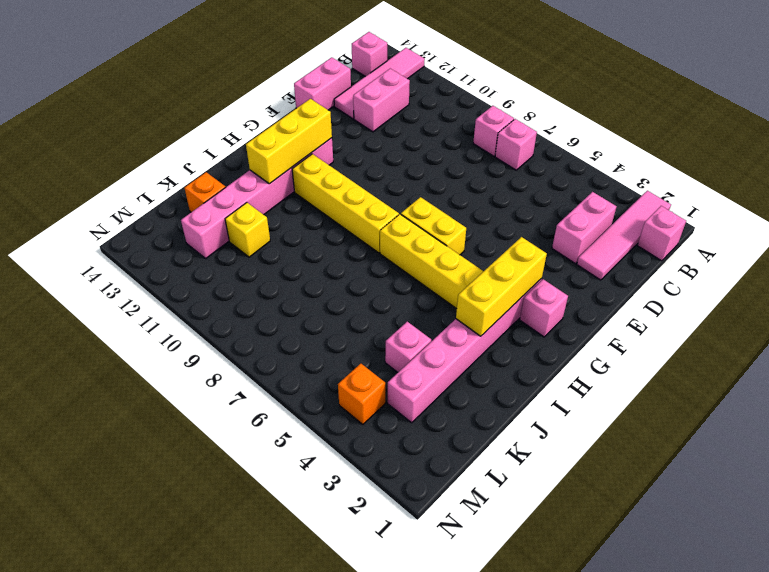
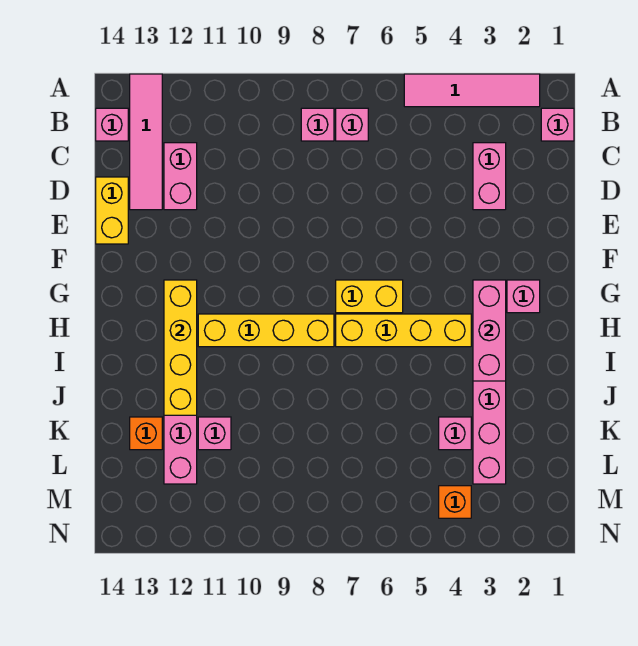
pink 1x4 tile [577,191,671,280] -> pink 1x4 tile turned to [404,74,540,107]
pink 1x2 brick [294,57,351,110] -> yellow 1x2 brick [96,177,128,244]
yellow 1x3 brick [456,237,547,336] -> pink 1x3 brick [473,280,506,381]
yellow 1x3 brick [246,99,332,184] -> yellow 1x4 brick [164,280,197,415]
yellow 1x1 brick [225,203,270,257] -> pink 1x1 brick [198,417,231,450]

